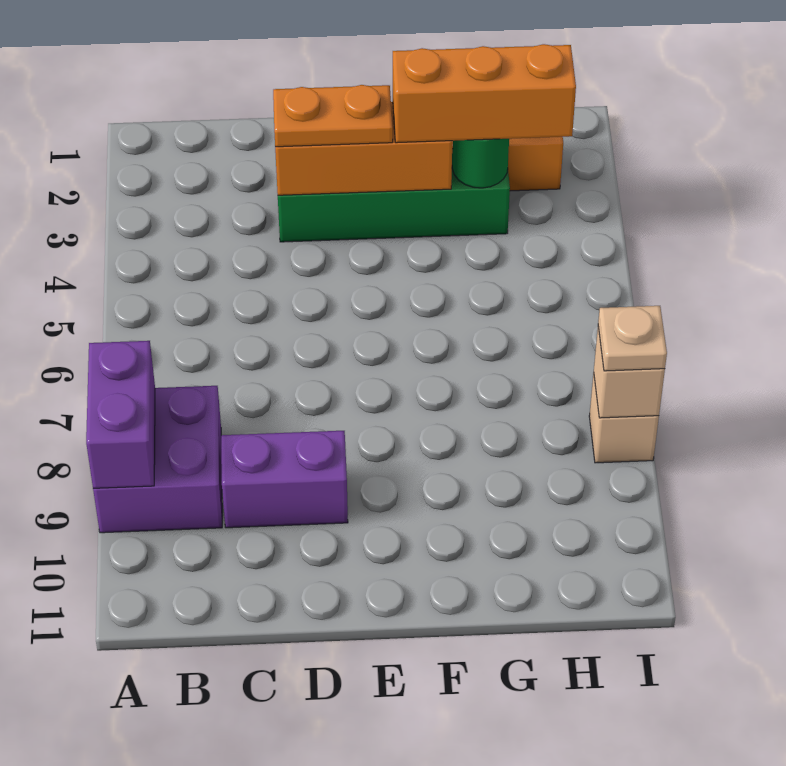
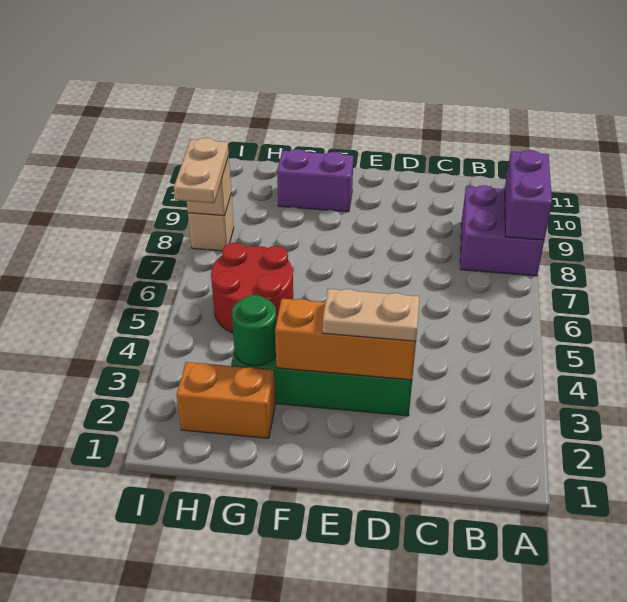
purple 1x2 brick [221,431,348,528] -> purple 1x2 brick moved to [277,149,353,212]
orange 1x2 plate [273,85,393,147] -> tan 1x2 plate [322,289,419,341]
orange 1x3 brick [393,44,576,143] -> none
none -> red 2x2 round brick [211,243,293,333]
tan 1x1 plate [598,306,667,371] -> tan 1x2 plate [174,138,229,203]

